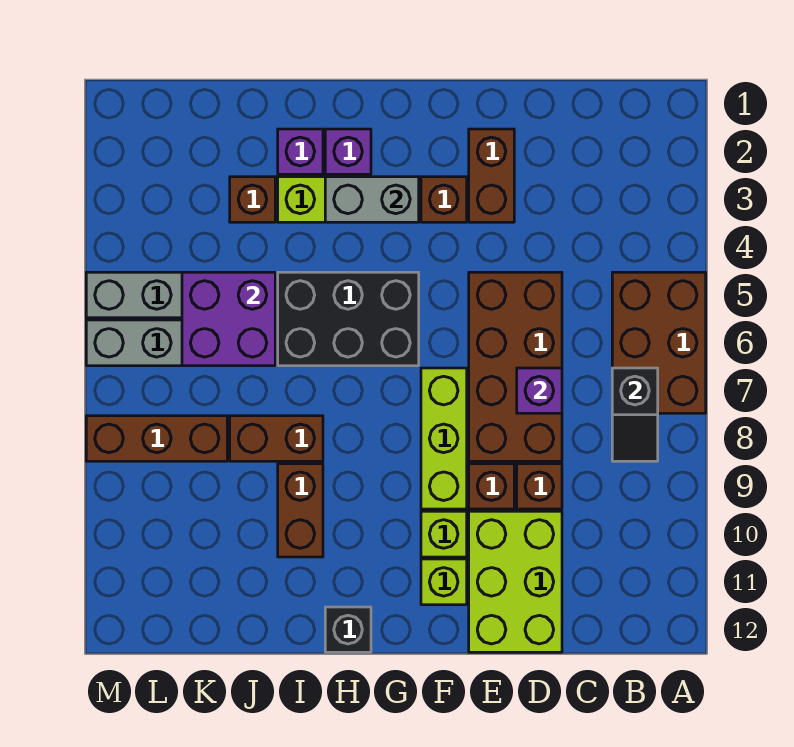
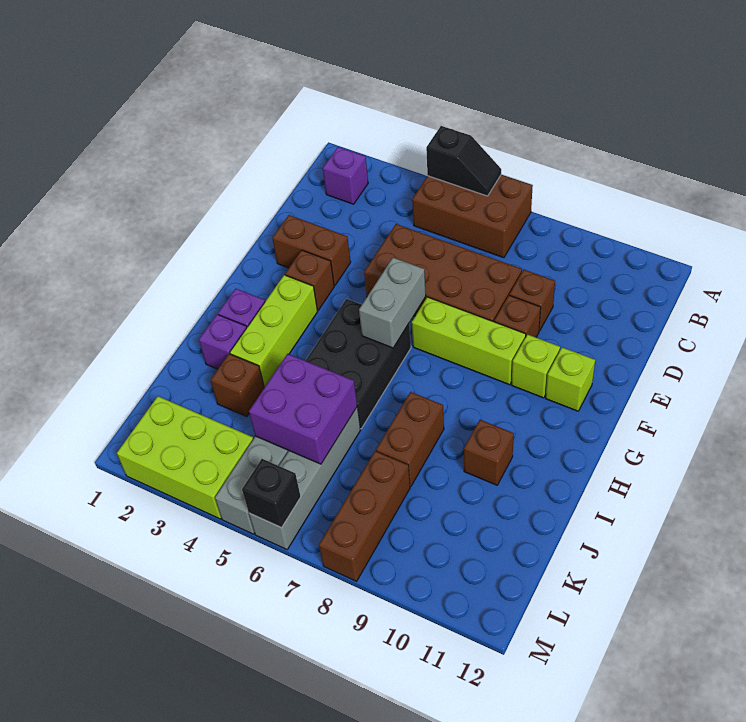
black 1x2 slope [612,368,658,461] -> black 1x2 slope moved to [426,126,501,196]
purple 1x1 brick [517,368,562,413] -> purple 1x1 brick moved to [323,147,368,204]
lime 2x3 brick [469,511,562,652] -> lime 2x3 brick moved to [117,396,253,519]
grey 1x2 brick [325,177,419,222] -> grey 1x2 brick moved to [359,258,426,348]
black 1x1 brick [325,607,371,652] -> black 1x1 brick moved to [242,459,301,528]
brown 1x2 brick [278,464,323,557] -> brown 1x1 brick [464,420,514,485]

